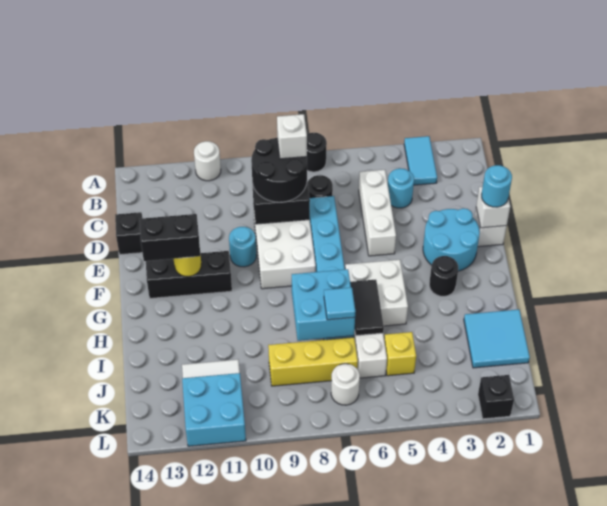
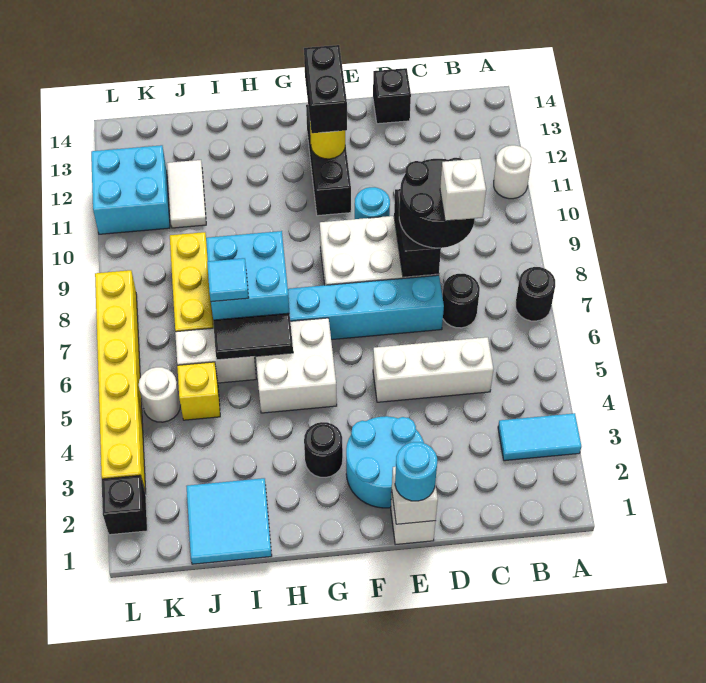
cyan 1x1 round brick [388,168,414,208] -> none
white 1x1 round brick [331,364,360,405] -> white 1x1 round brick moved to [139,367,180,422]
none -> yellow 1x6 brick [95,270,146,494]

